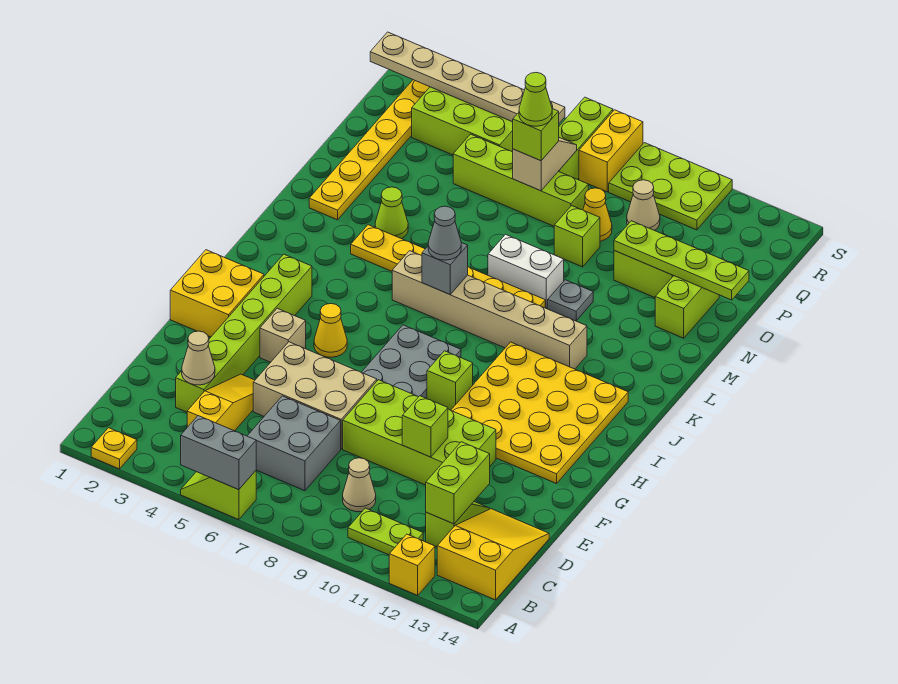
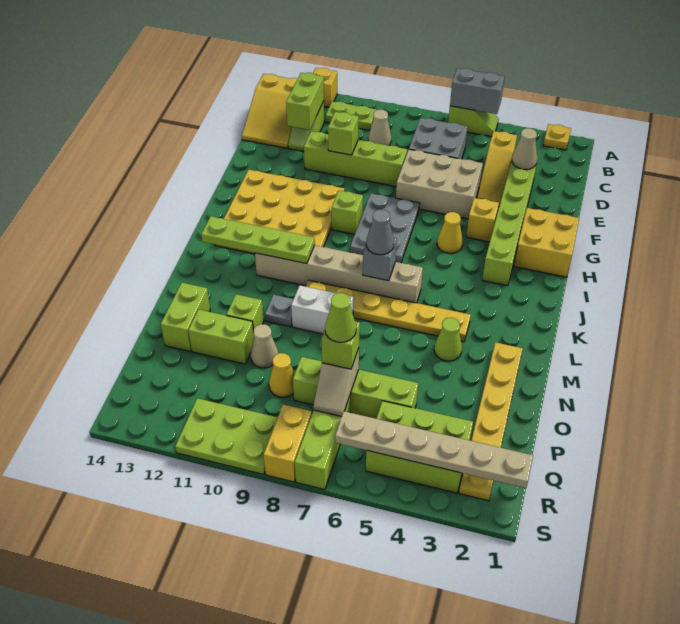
lime 2x4 brick [343,380,496,485] -> lime 1x4 brick [304,131,407,186]
tan 1x1 brick [260,308,306,362] -> yellow 1x1 brick [466,198,499,242]
lime 1x1 brick [554,206,600,267] -> lime 1x1 brick moved to [227,294,264,332]
lime 1x4 plate [614,221,749,300] -> lime 1x4 plate moved to [201,216,315,264]
tan 1x1 cone [627,180,660,231] -> tan 1x1 cone moved to [250,324,278,368]

